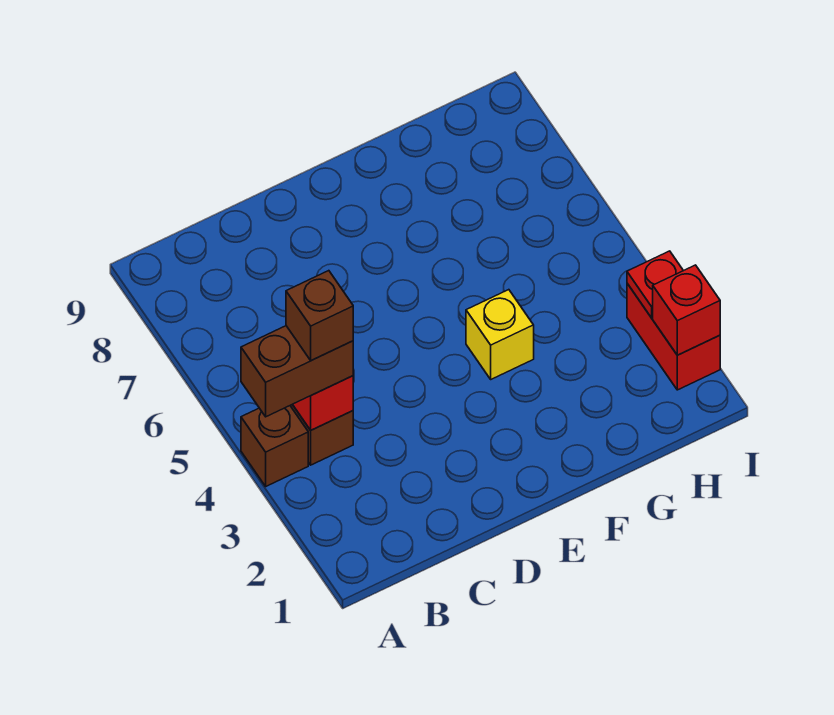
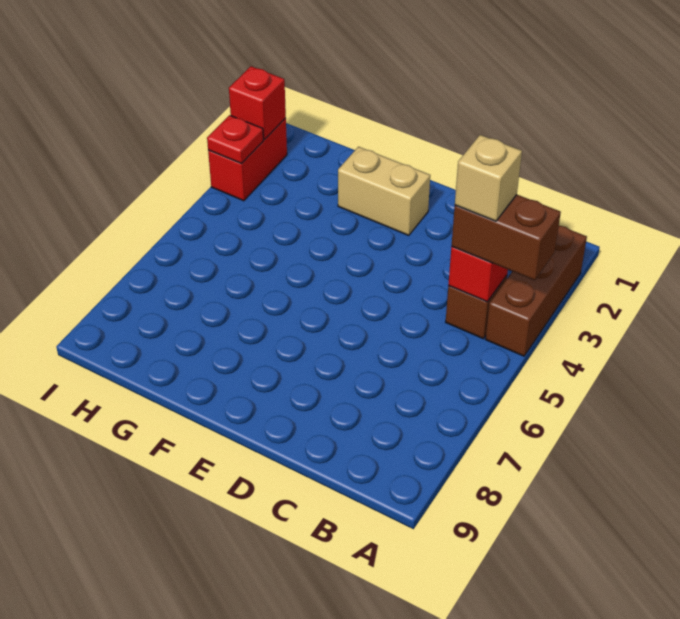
brown 1x1 brick [241,406,308,486] -> brown 1x3 brick [485,226,587,356]
brown 1x1 brick [286,271,353,361] -> tan 1x1 brick [455,135,522,221]
none -> tan 1x2 brick [338,147,430,235]
yellow 1x1 brick [466,290,534,379] -> none

